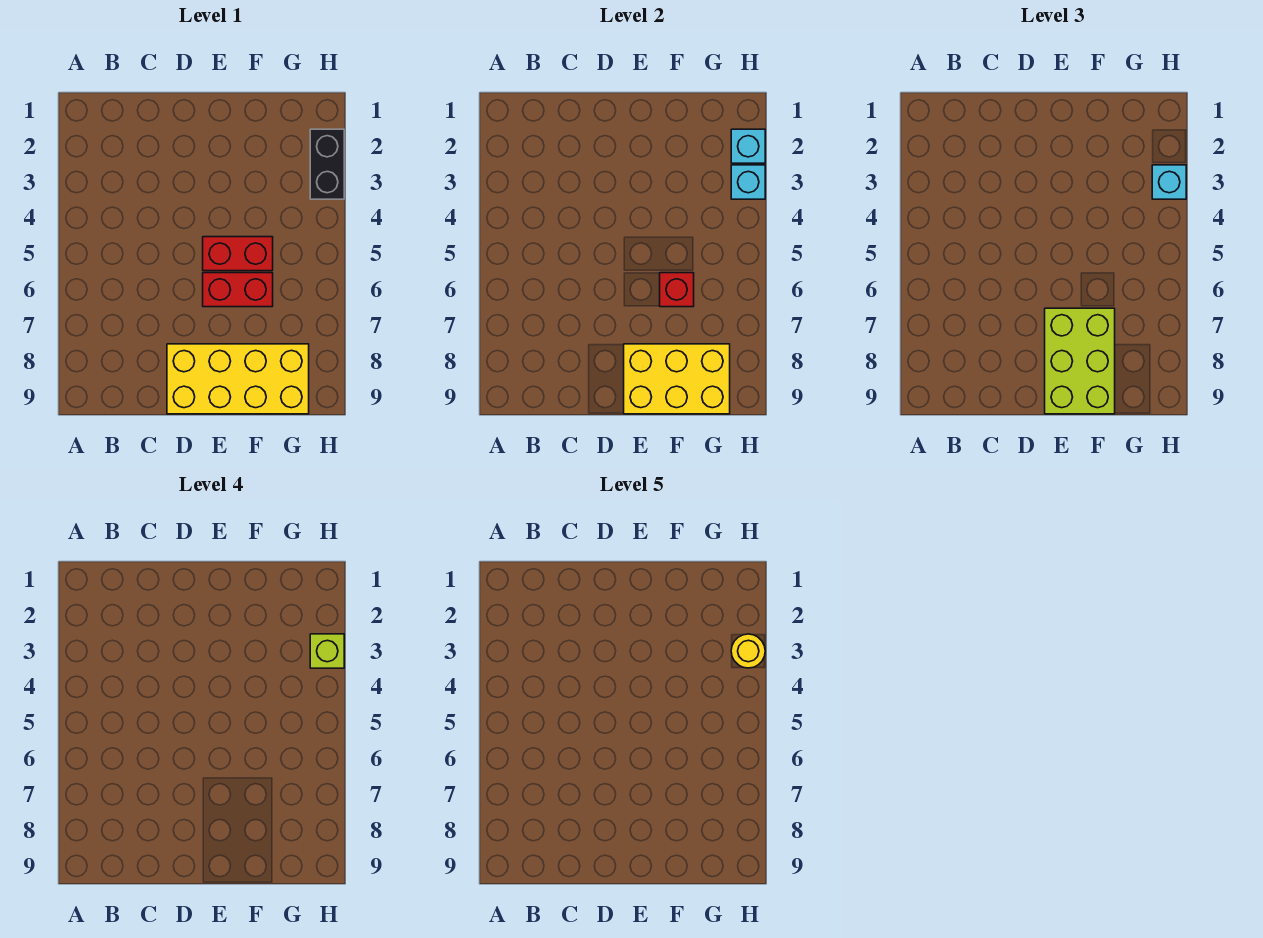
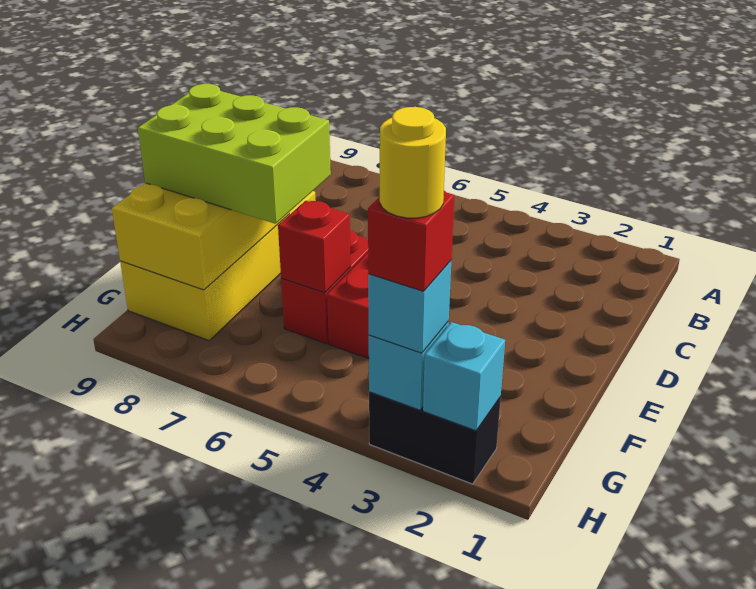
lime 1x1 brick [310,634,344,668] -> red 1x1 brick [368,192,454,291]

